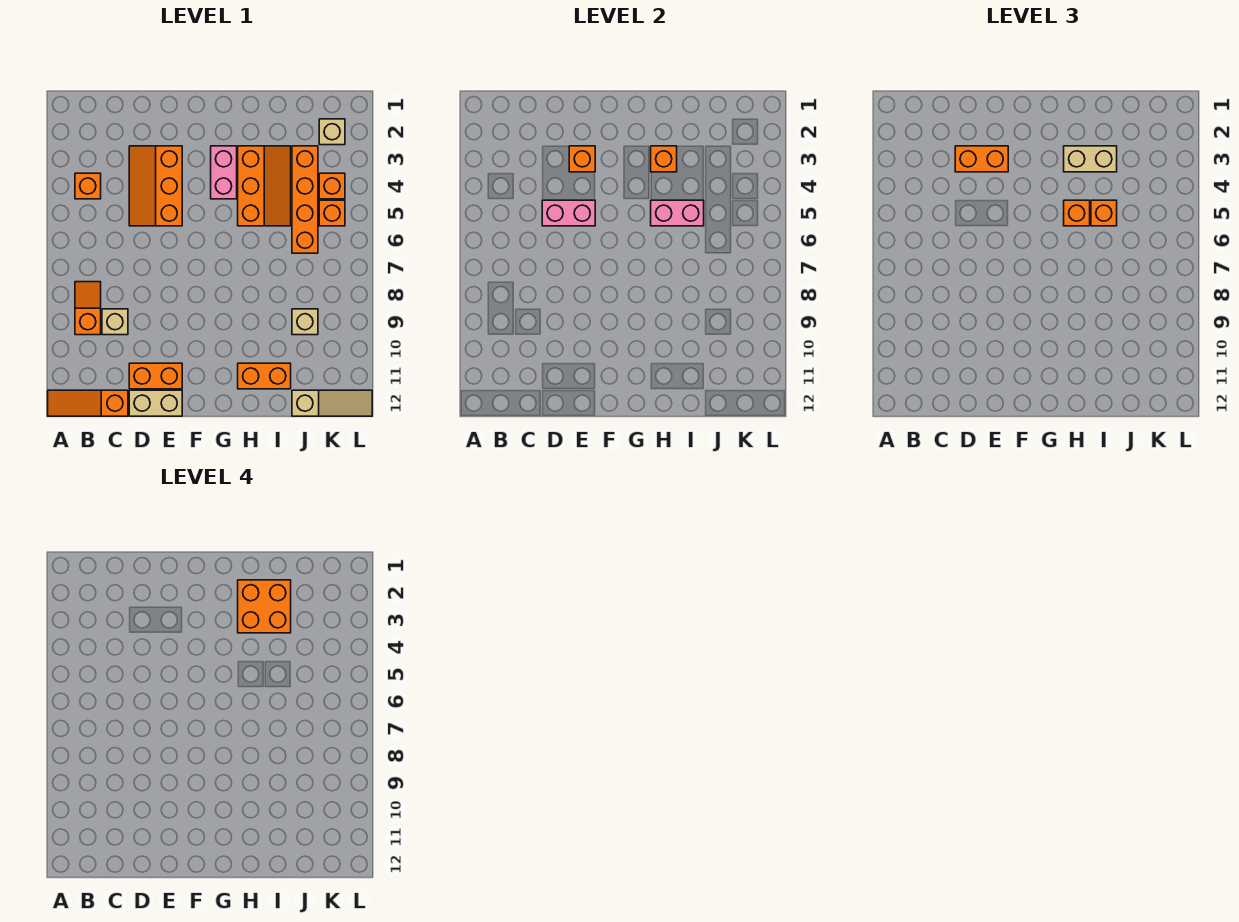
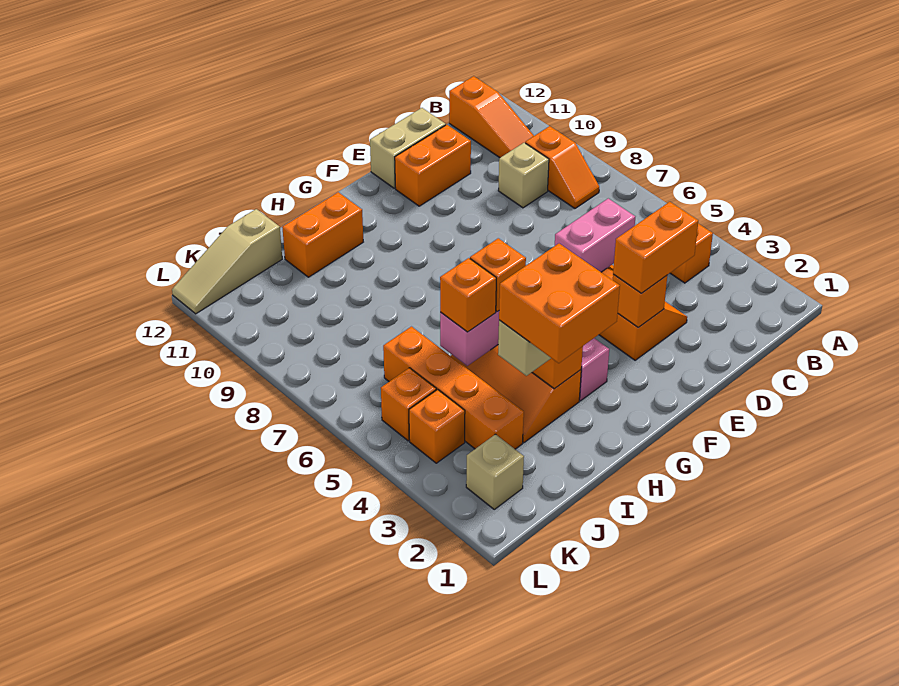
orange 1x3 slope [48,390,128,416] -> orange 1x3 slope turned to [449,76,534,158]
tan 1x1 brick [292,309,318,335] -> none

